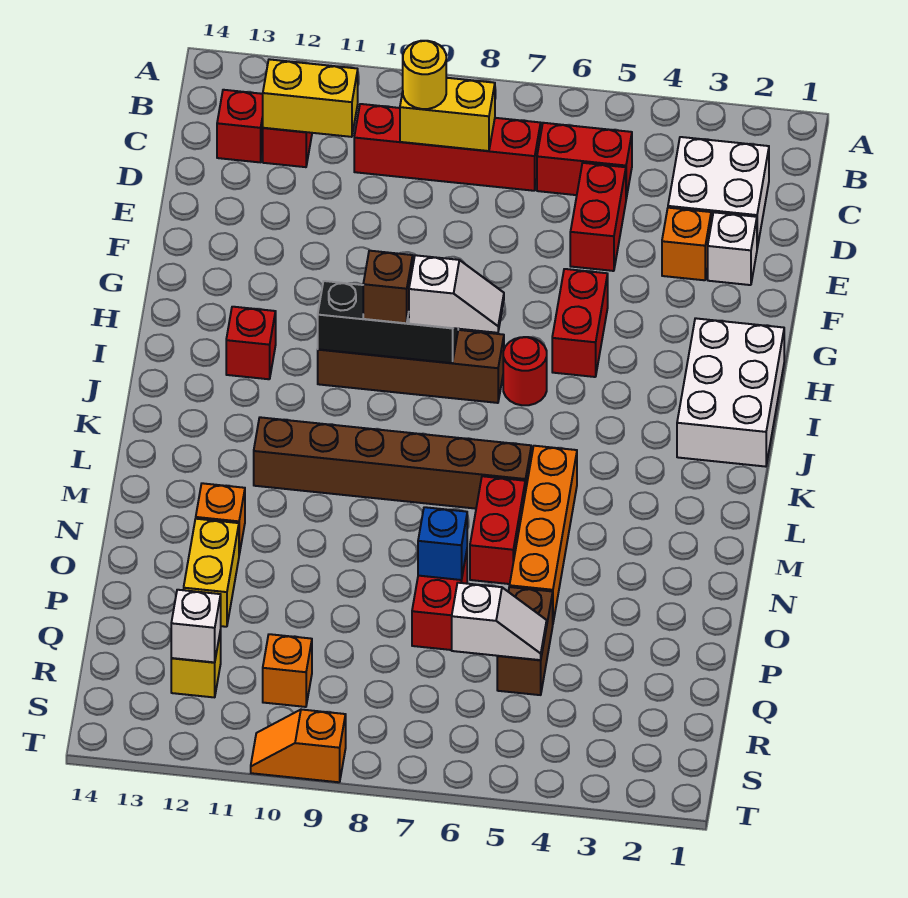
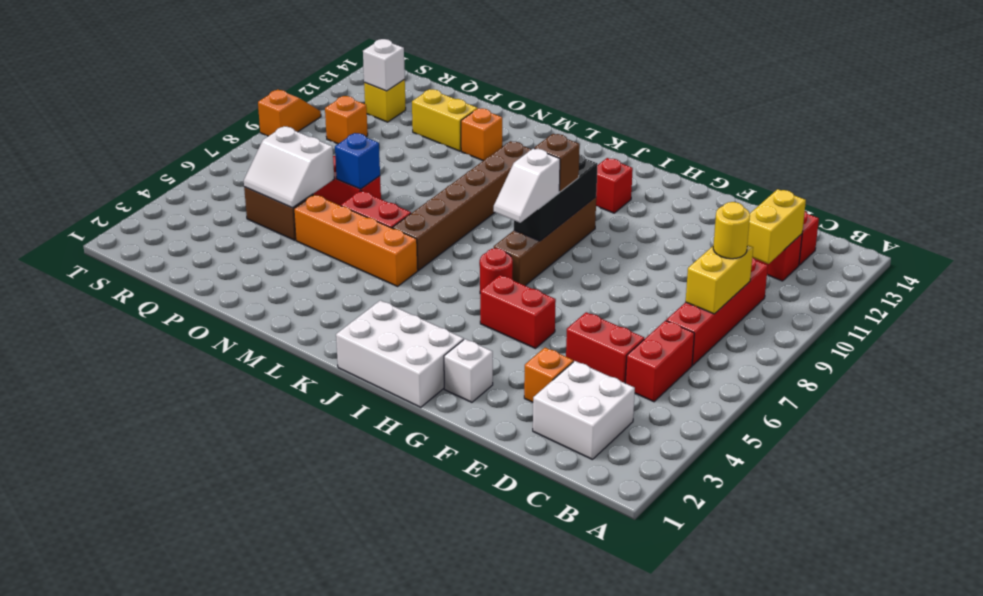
white 1x1 brick [708,212,757,285] -> white 1x1 brick moved to [444,339,493,402]
white 1x2 slope [452,583,547,660] -> white 2x2 slope [244,126,334,208]

